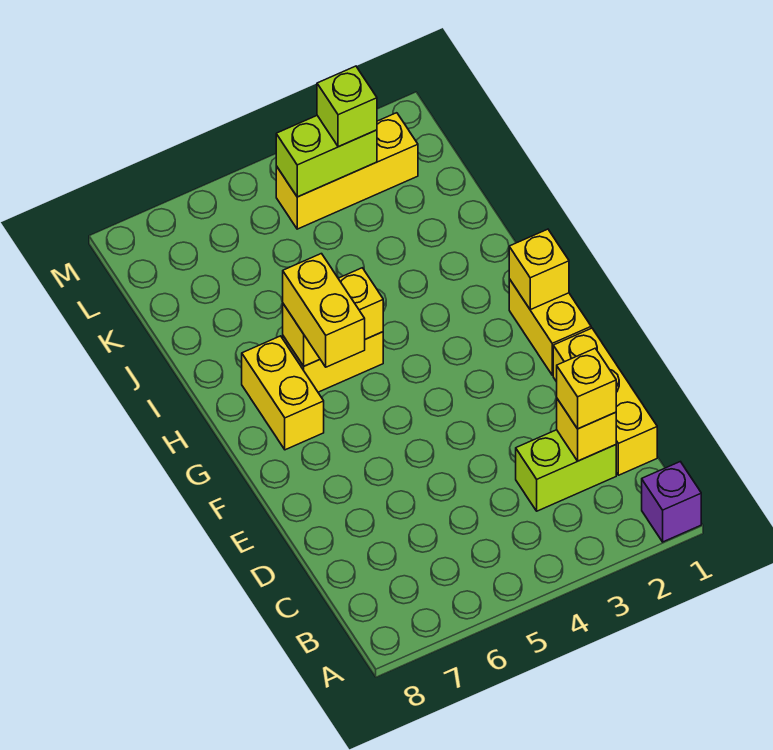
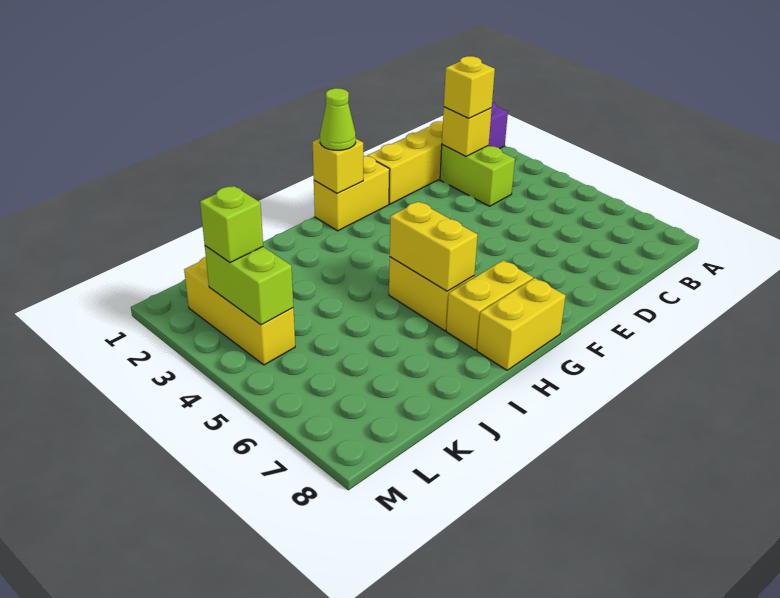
none -> lime 1x1 cone [320,88,356,150]
yellow 1x2 brick [283,254,365,367] -> yellow 1x2 brick moved to [477,278,566,370]

